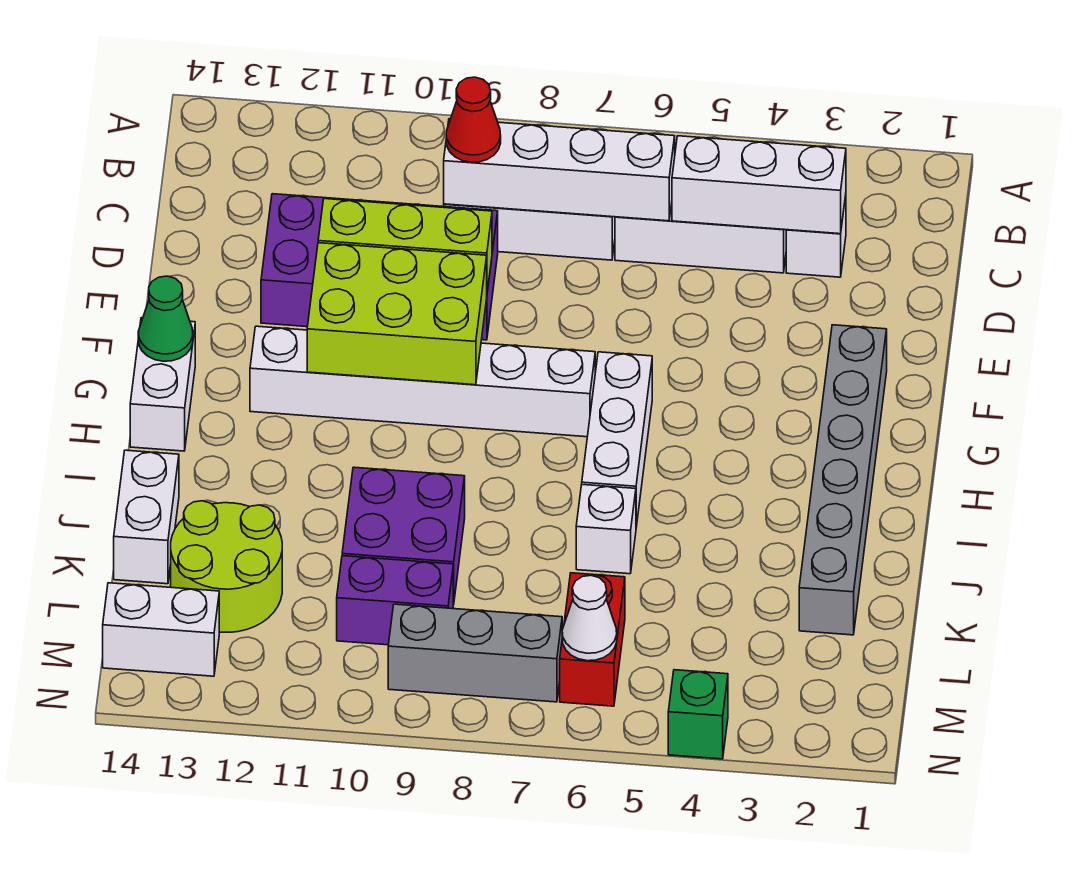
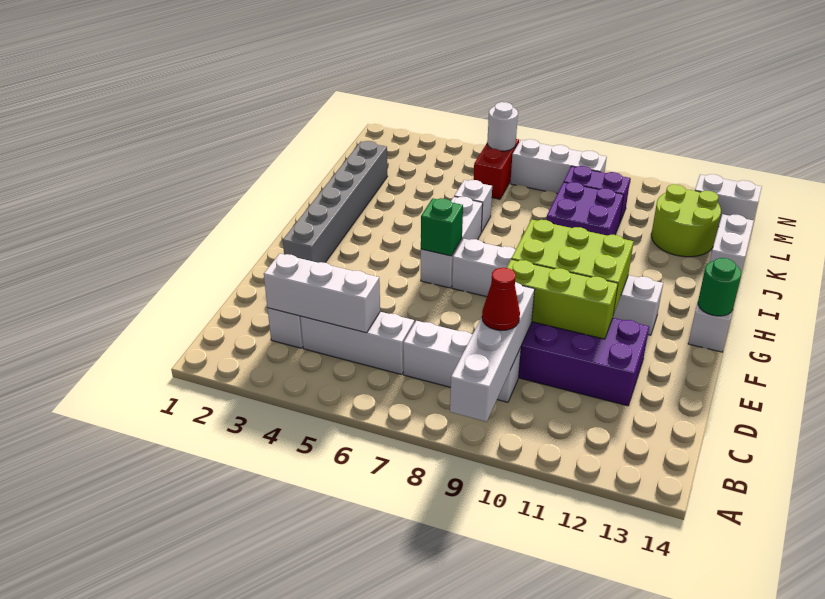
white 1x4 brick [444,119,675,221] -> white 1x4 brick turned to [450,282,535,422]
green 1x1 cone [138,276,193,361] -> green 1x1 round brick [698,258,741,316]
white 1x1 cone [562,576,617,661] -> white 1x1 round brick [487,102,518,151]
grey 1x3 brick [388,604,562,702] -> white 1x3 brick [510,139,607,194]
green 1x1 brick [668,670,728,759] -> green 1x1 brick moved to [421,198,463,256]

